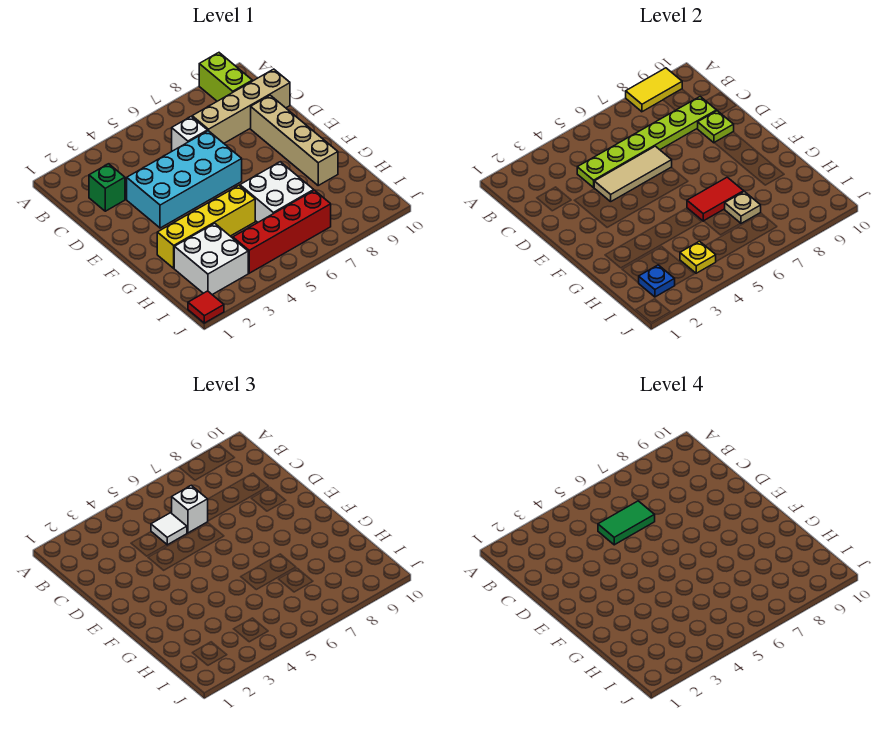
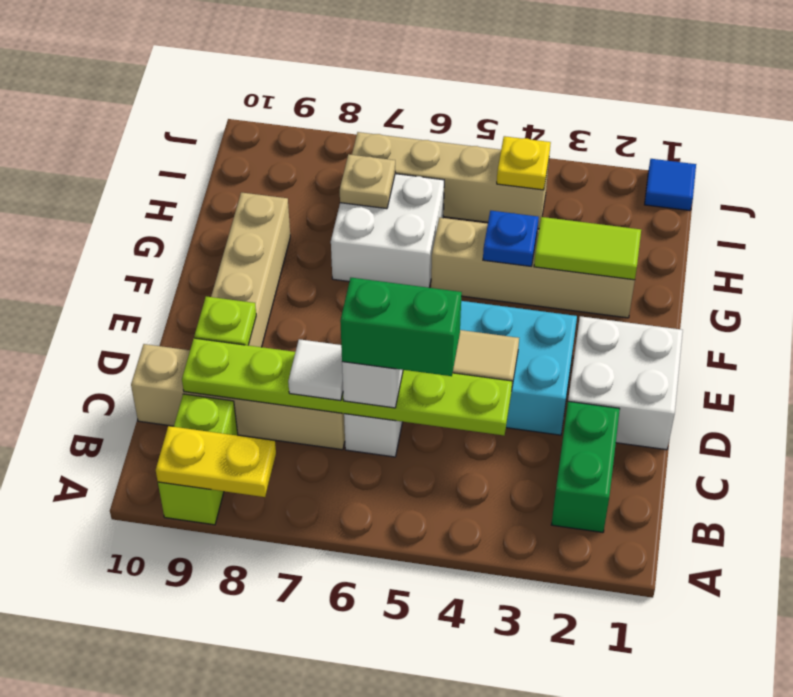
yellow 1x2 tile [626,68,682,112] -> yellow 1x2 plate [156,426,276,497]
green 1x1 brick [89,164,125,211] -> green 1x2 brick [551,401,620,532]
white 1x1 tile [151,513,187,545] -> white 1x1 tile moved to [288,339,343,401]
green 1x2 tile [598,501,655,545] -> green 1x2 brick [340,278,462,376]
yellow 1x4 brick [157,186,255,268] -> tan 1x4 brick [431,218,635,318]
none -> lime 1x2 tile [534,217,641,280]
red 1x2 tile [687,177,744,221] -> none
white 2x2 brick [174,223,248,295] -> white 2x2 brick moved to [568,316,683,450]
blue 1x1 plate [639,265,675,297] -> blue 1x1 plate moved to [483,211,539,266]
red 1x4 brick [233,190,331,273] -> tan 1x4 brick [352,132,549,229]
red 1x1 tile [188,291,224,323] -> blue 1x1 tile [645,159,696,211]

